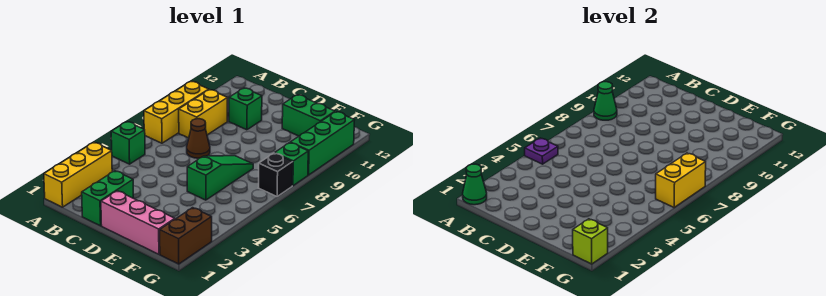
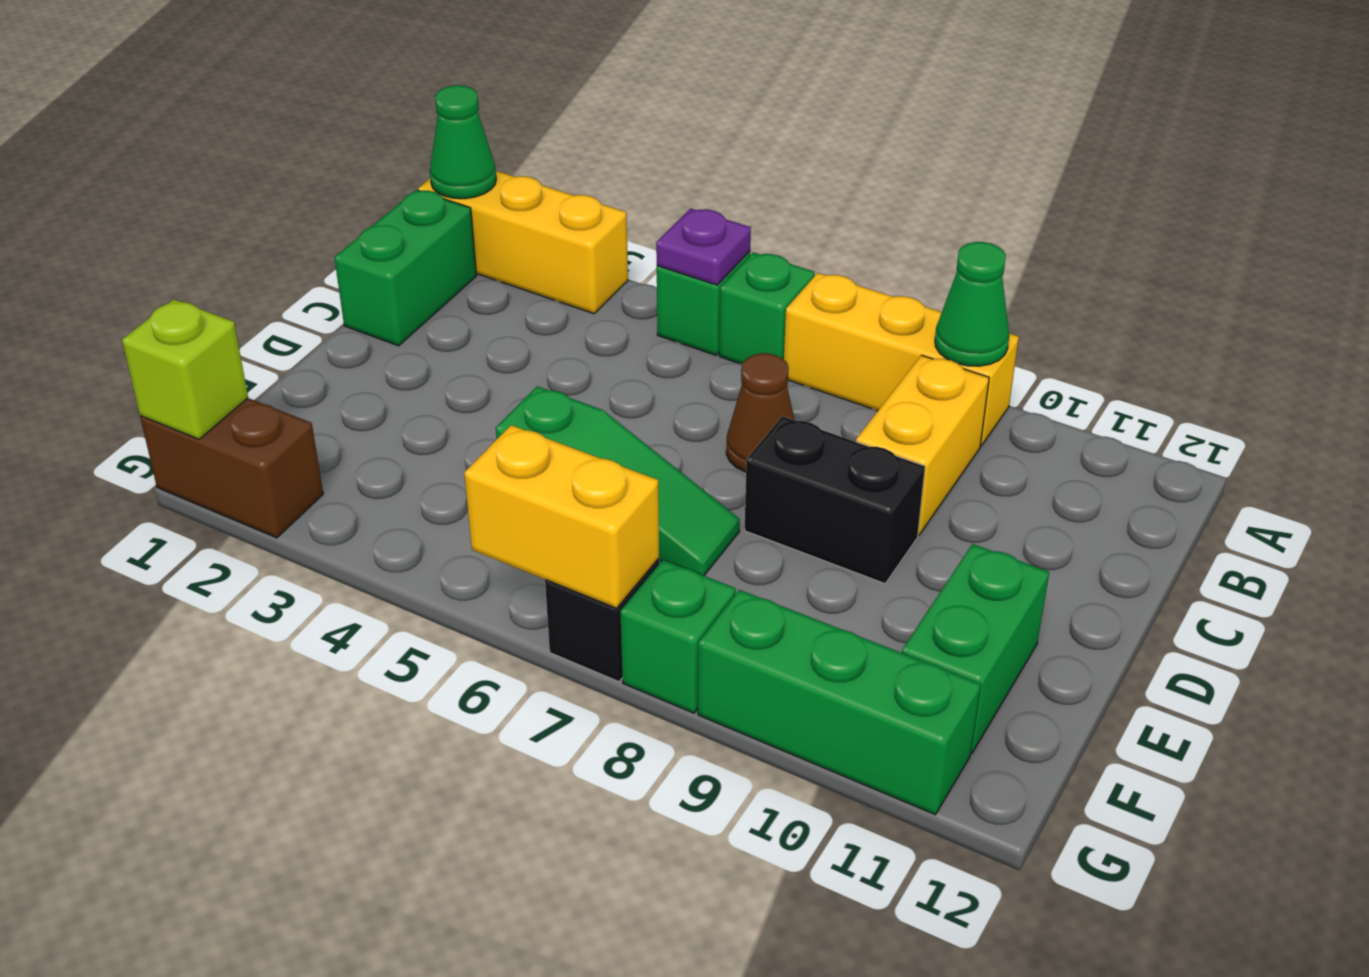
yellow 1x2 brick [179,90,228,138] -> yellow 1x2 brick turned to [856,355,989,535]
green 1x2 brick [82,171,133,226] -> green 1x2 brick turned to [334,190,476,346]
green 1x1 brick [229,88,262,130] -> green 1x1 brick moved to [719,252,815,364]
pink 1x3 brick [101,191,175,254] -> none
none -> black 1x2 brick [745,416,925,584]

